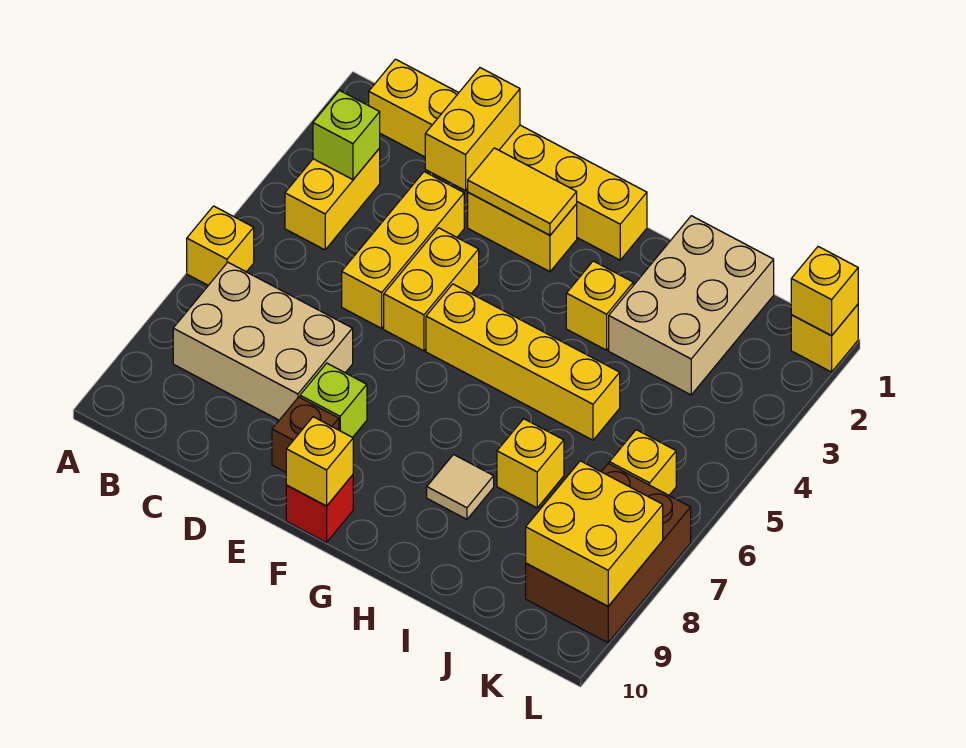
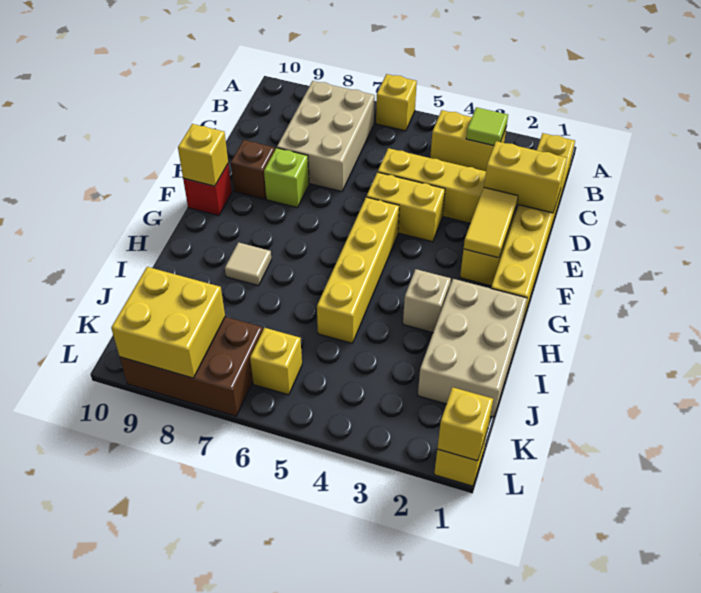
lime 1x1 brick [313,91,380,180] -> lime 1x1 tile [466,107,508,146]
yellow 1x1 brick [566,261,633,350] -> tan 1x1 brick [403,269,451,333]
tan 2x3 brick [609,216,774,395] -> tan 2x3 brick turned to [418,279,527,417]
yellow 1x1 brick [497,419,564,508] -> none

